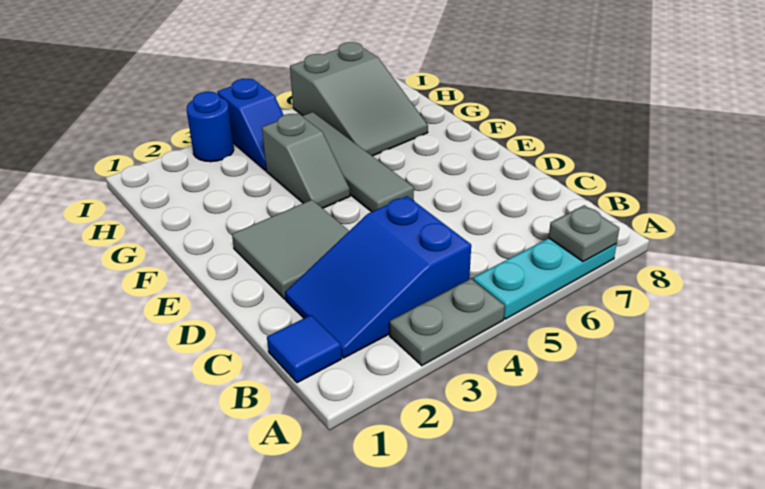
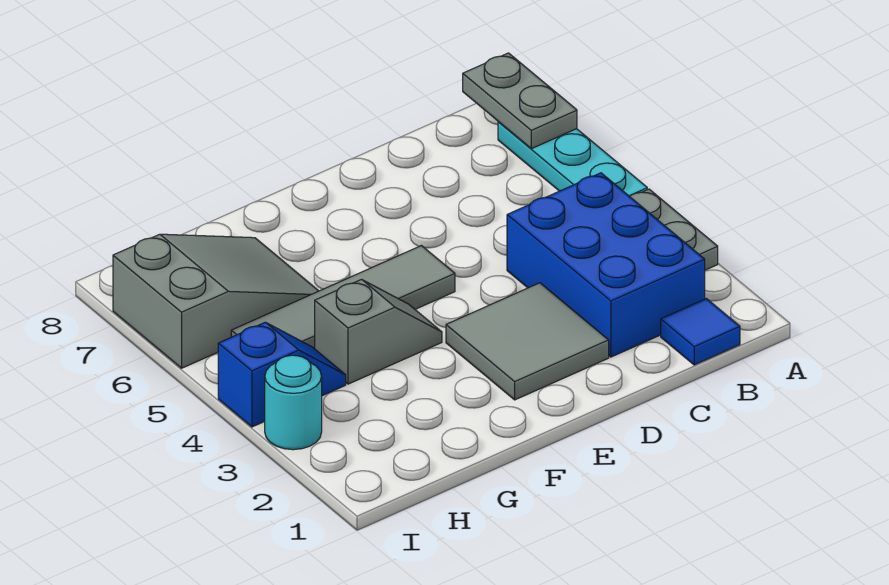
grey 1x1 plate [549,205,619,261] -> grey 1x2 plate [463,53,577,149]
blue 2x3 slope [285,196,471,358] -> blue 2x3 brick [507,173,705,357]
blue 1x1 round brick [187,92,234,162] -> cyan 1x1 round brick [265,355,322,450]

